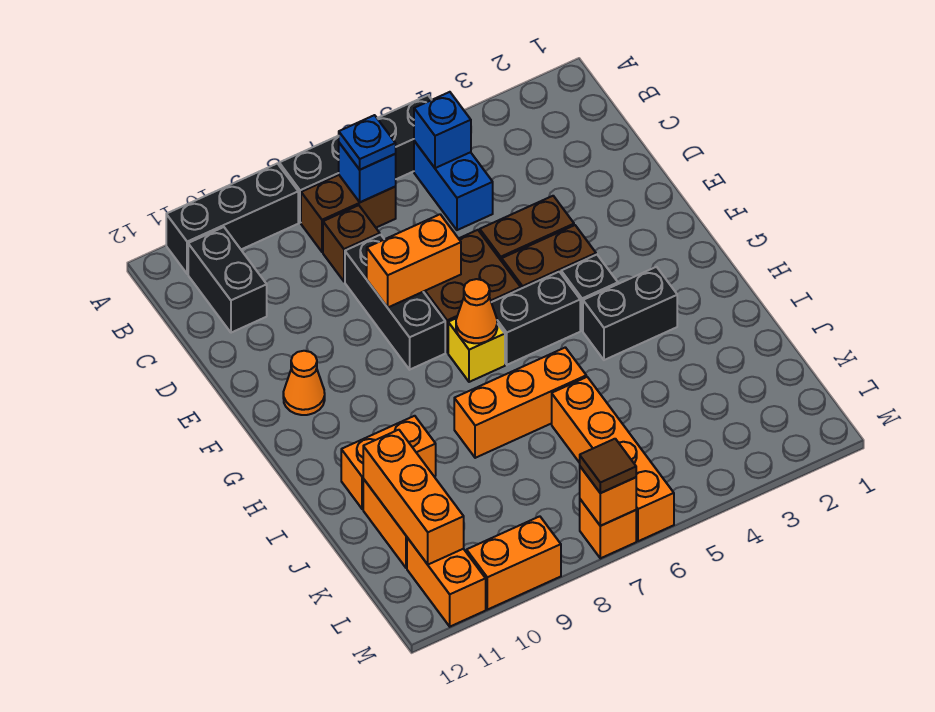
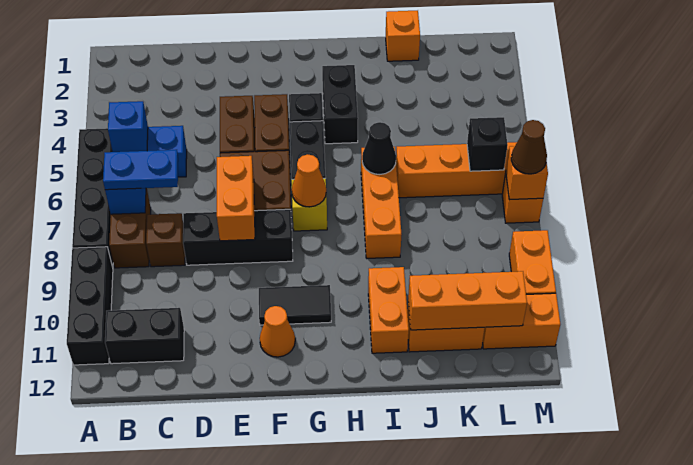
blue 1x1 plate [339,115,396,170] -> blue 1x2 plate [103,150,178,190]
none -> black 1x2 tile [259,285,331,325]
none -> black 1x1 cone [362,122,396,174]
none -> orange 1x1 brick [386,11,420,61]
none -> black 1x1 brick [467,117,508,171]
brown 1x1 tile [580,439,636,493] -> brown 1x1 cone [511,120,547,174]

